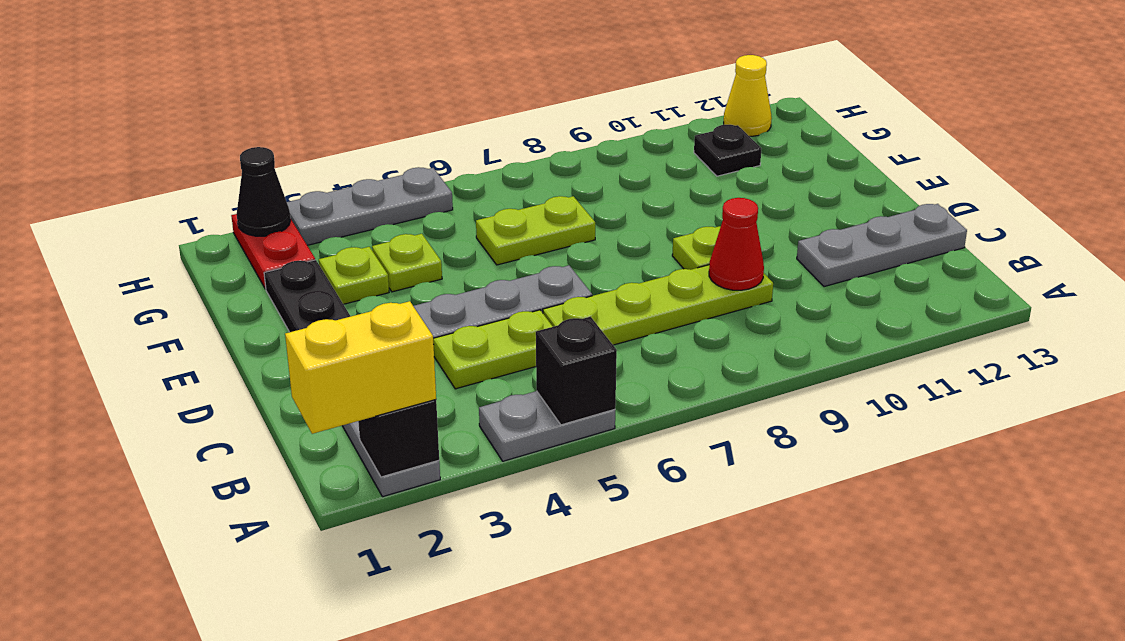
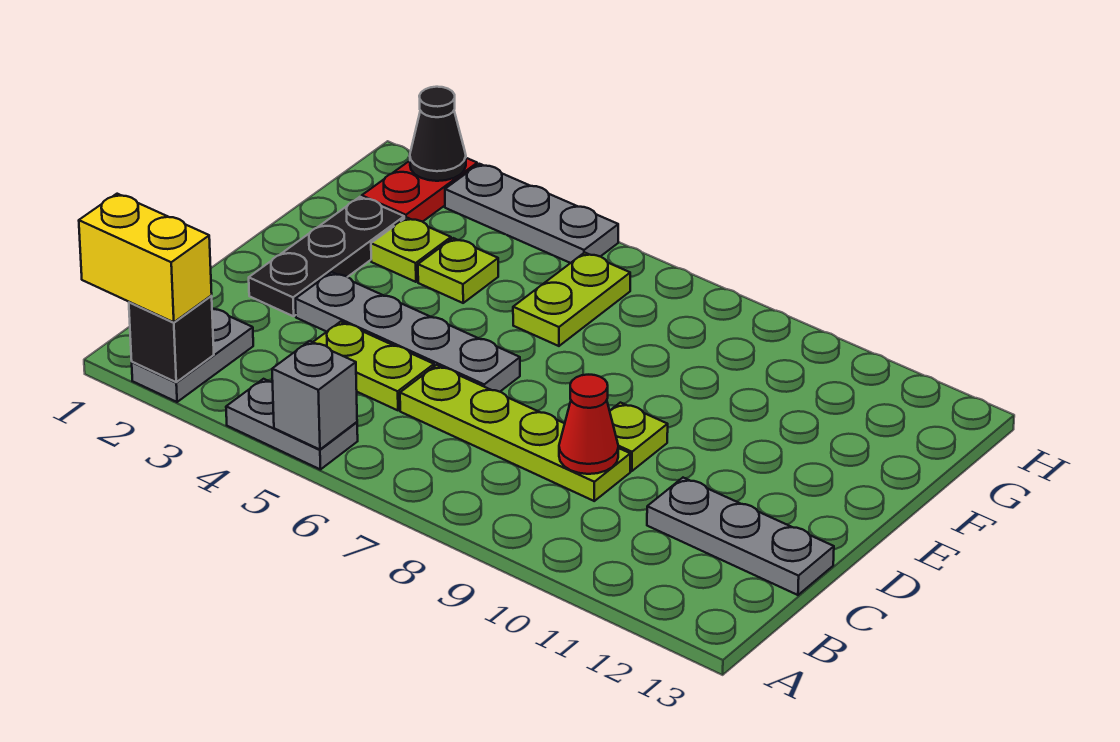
black 1x1 brick [536,317,617,425] -> grey 1x1 brick [272,341,357,450]
lime 1x2 plate [476,196,595,265] -> lime 1x2 plate turned to [513,253,630,346]
black 1x1 plate [694,125,762,176] -> none
yellow 1x1 cone [724,55,772,136] -> none

